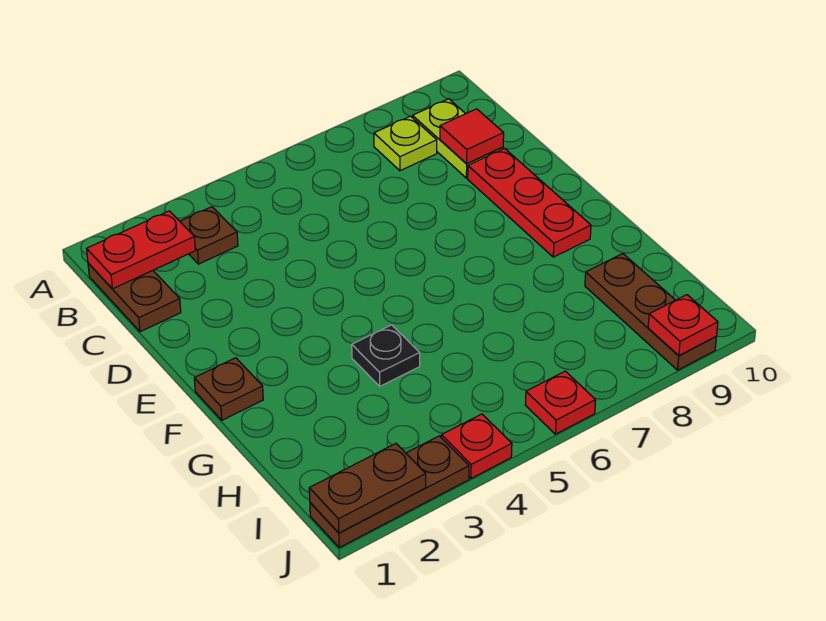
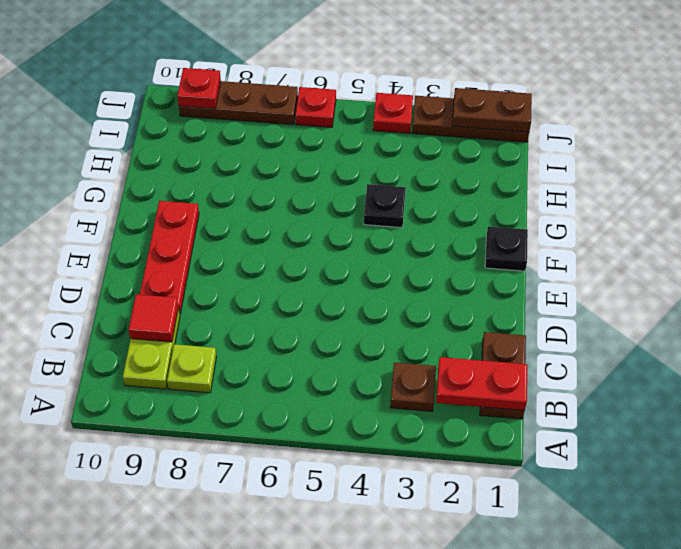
brown 1x1 plate [194,358,263,420] -> black 1x1 plate [485,226,528,271]
brown 1x3 plate [585,254,716,370] -> brown 1x3 plate turned to [179,81,298,125]

